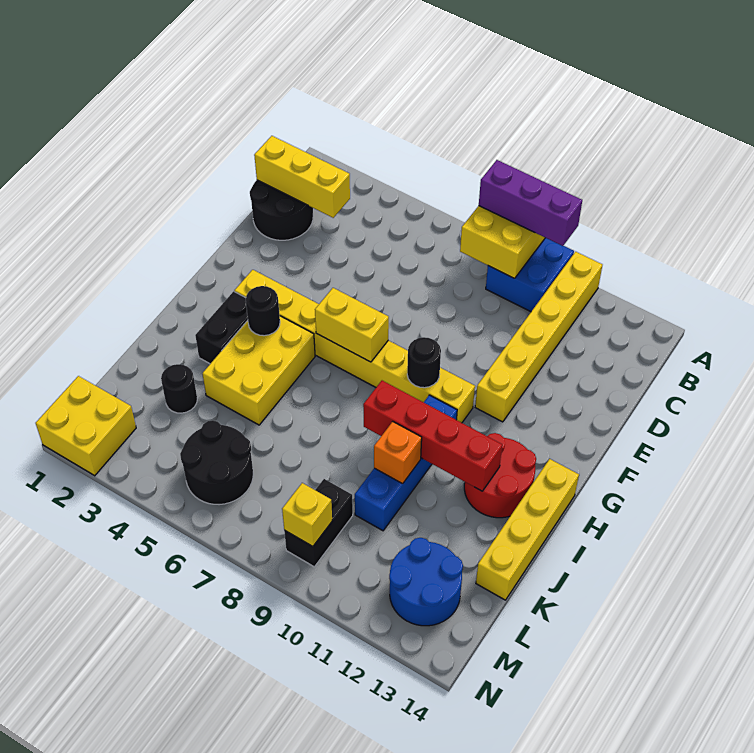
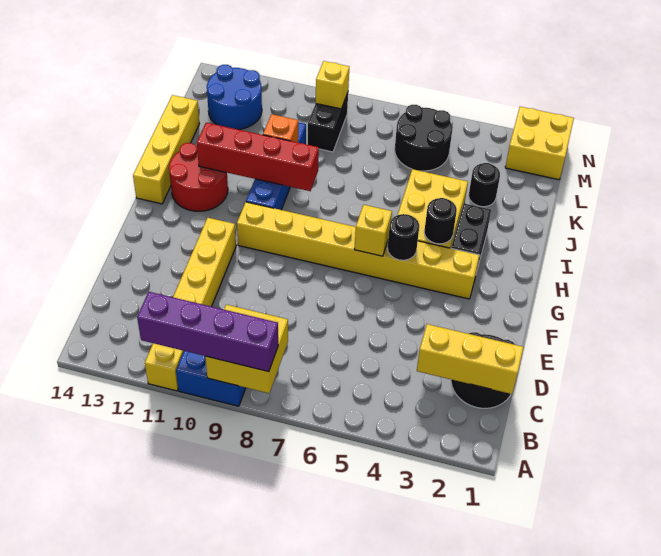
purple 1x3 brick [479,160,582,246] -> purple 1x4 brick [137,292,278,372]
yellow 1x2 brick [315,288,389,362] -> yellow 1x1 brick [354,205,392,256]
black 1x1 round brick [407,337,441,388] -> black 1x1 round brick moved to [387,214,419,260]

